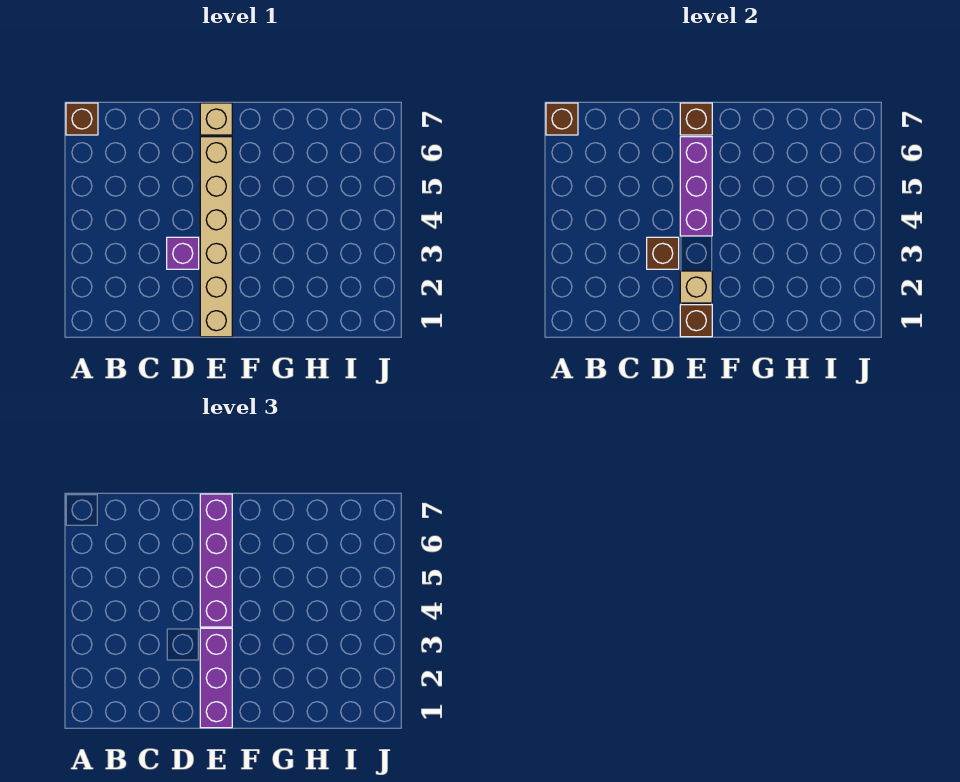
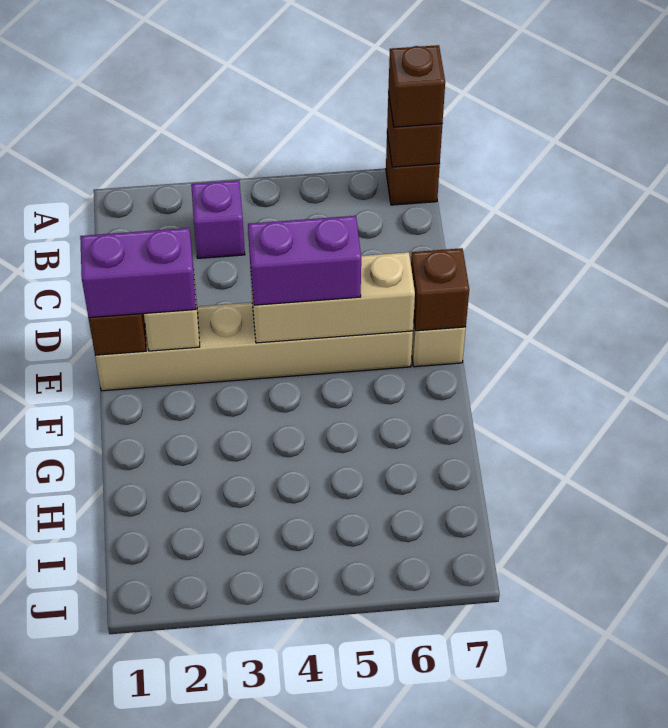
purple 1x1 brick [167,237,199,269] -> purple 1x1 brick moved to [191,180,245,258]
brown 1x1 brick [647,237,679,269] -> brown 1x1 brick moved to [388,45,445,127]
purple 1x3 brick [200,628,232,728] -> purple 1x2 brick [80,228,196,318]
purple 1x3 brick [680,137,712,236] -> tan 1x3 brick [250,252,415,343]
purple 1x4 brick [200,494,232,627] -> purple 1x2 brick [248,216,361,305]

